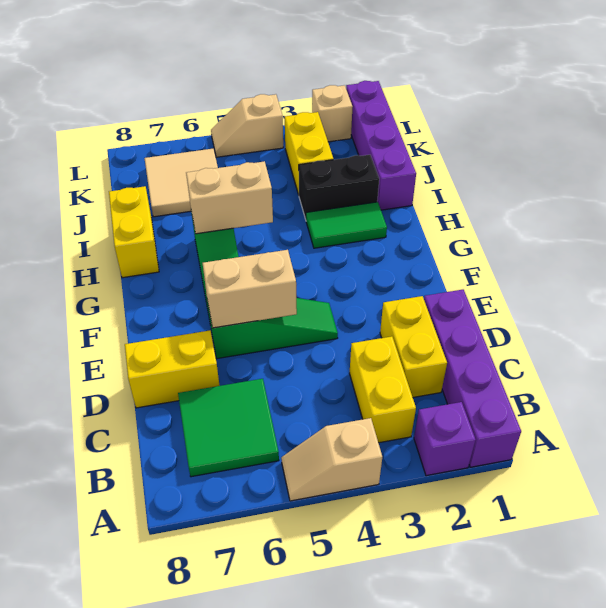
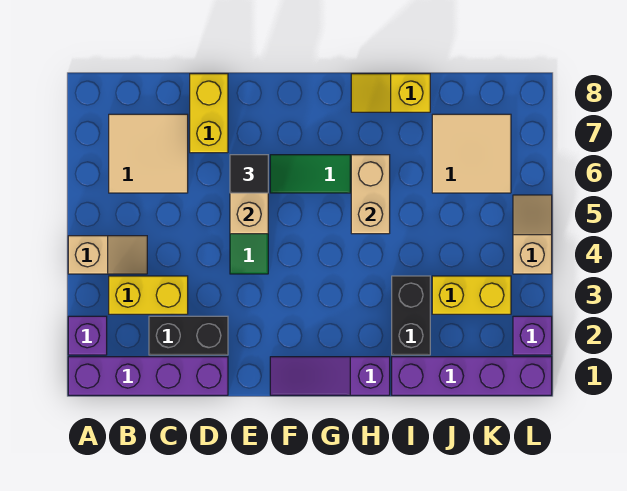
tan 1x2 slope [281,418,382,501] -> tan 1x2 slope turned to [68,236,147,274]
green 2x2 tile [178,379,279,477] -> tan 2x2 tile [109,114,188,193]
yellow 1x2 brick [380,296,447,397] -> black 1x2 brick [149,316,228,355]
none -> black 1x1 tile [230,155,268,193]
none -> purple 1x3 slope [270,357,390,395]
green 1x2 tile [306,202,387,248] -> none
yellow 1x2 brick [109,186,159,278] -> yellow 1x2 slope [351,74,430,112]
tan 1x1 brick [312,85,353,142] -> purple 1x1 brick [513,316,552,355]

